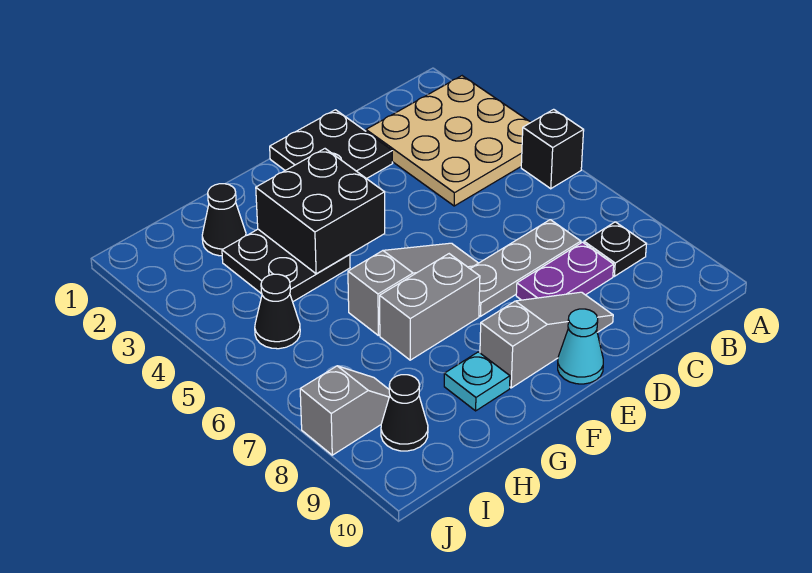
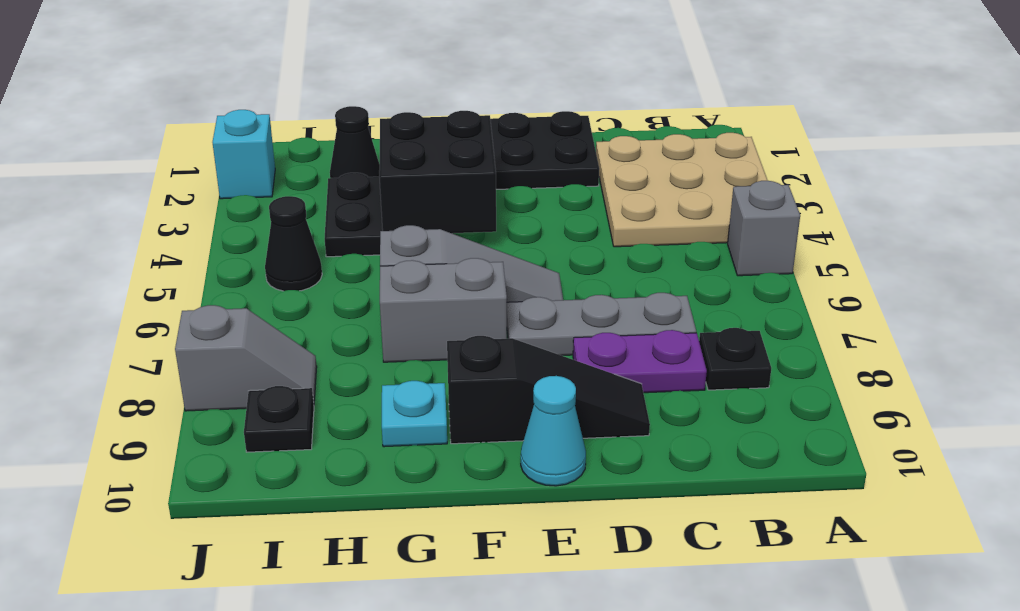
black 1x1 brick [521,109,584,189] -> grey 1x1 brick [728,181,800,276]
grey 1x3 slope [480,292,613,388] -> black 1x3 slope [447,336,650,444]
black 1x1 cone [381,375,428,451] -> black 1x1 plate [244,386,314,452]
none -> cyan 1x1 brick [213,110,275,199]

